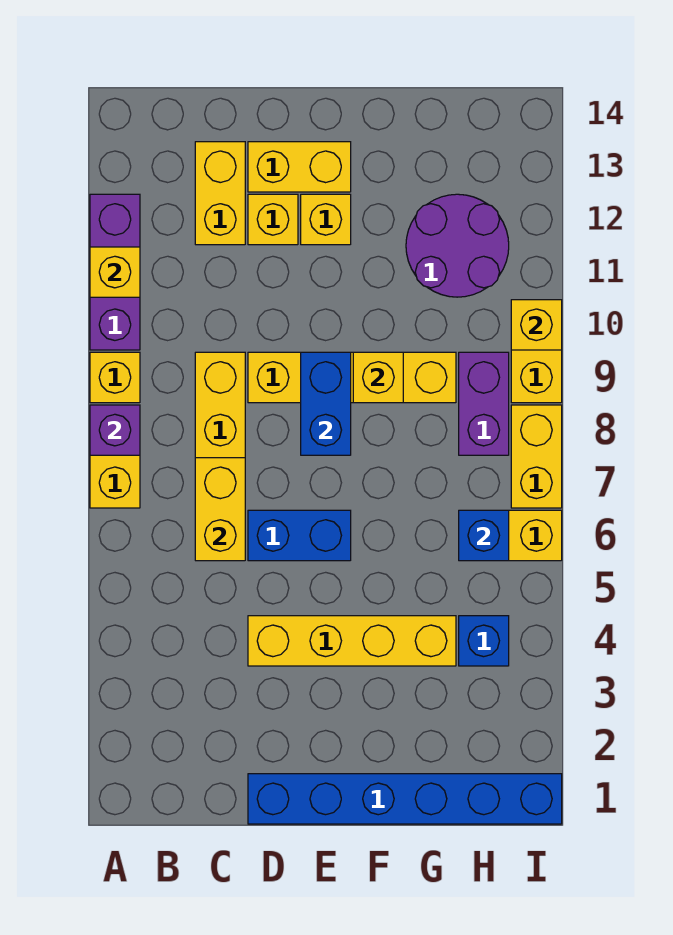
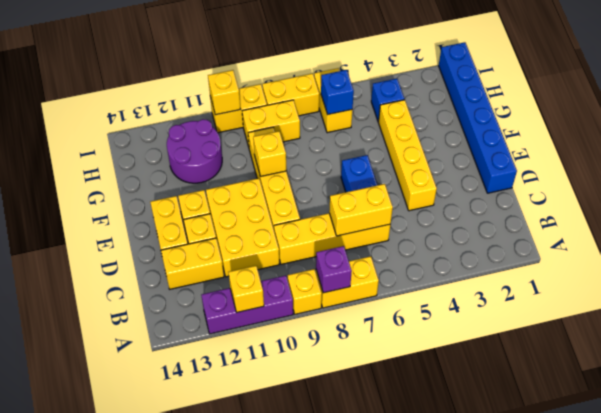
none -> yellow 2x3 brick [206,178,279,277]
blue 1x2 brick [301,352,351,455] -> none
purple 1x2 brick [459,352,509,455] -> yellow 1x2 brick [242,100,300,147]

